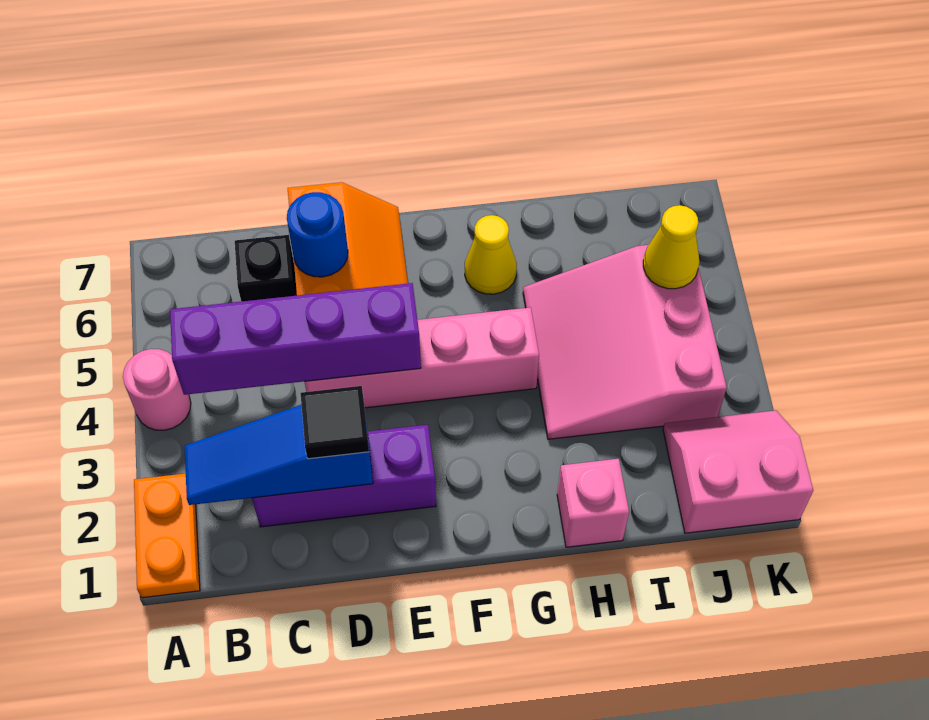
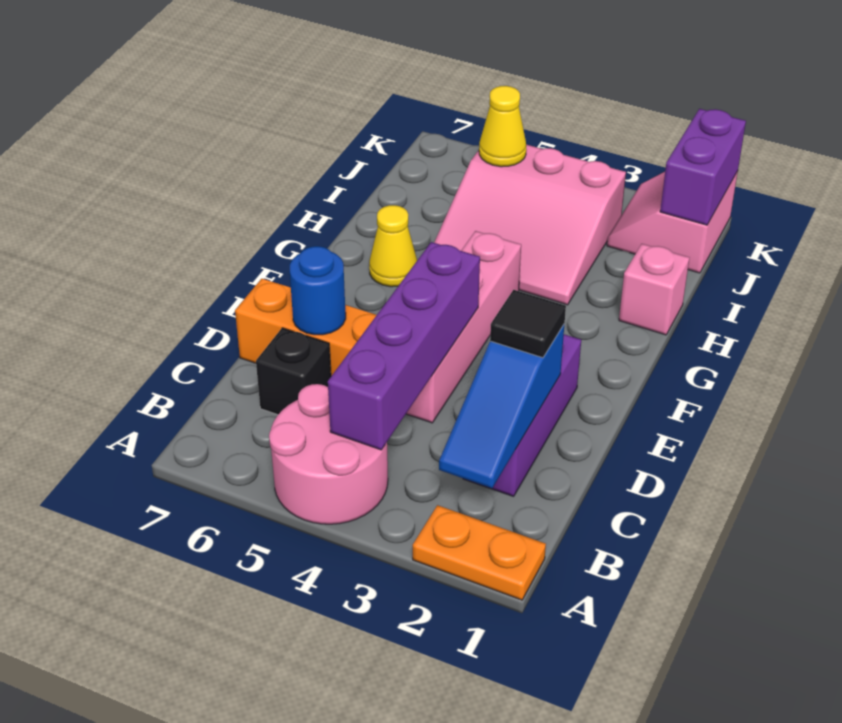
pink 1x1 round brick [123,349,191,430] -> pink 2x2 round brick [269,384,388,524]
none -> purple 1x2 brick [660,109,746,225]

